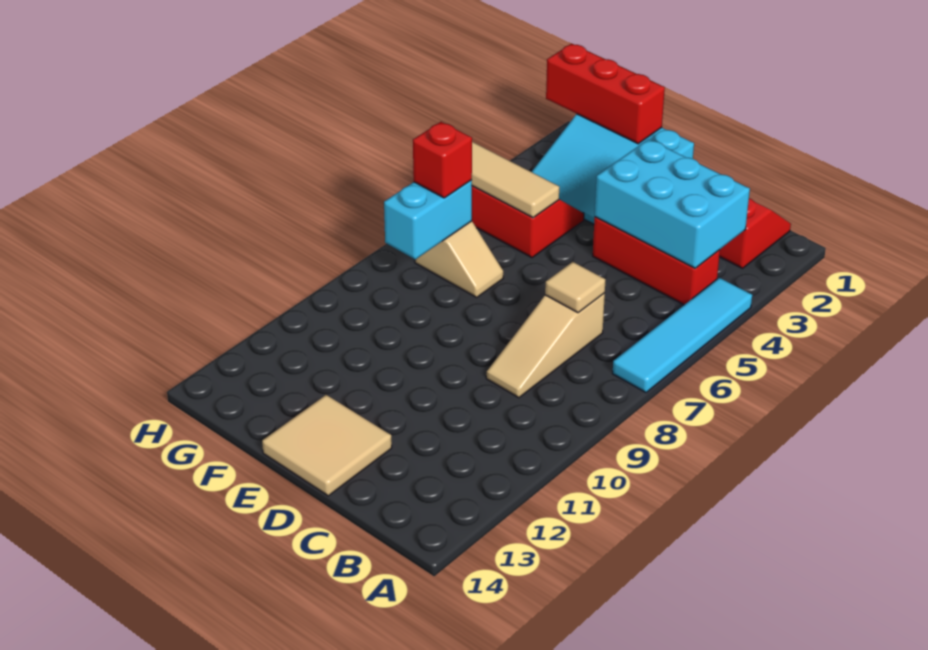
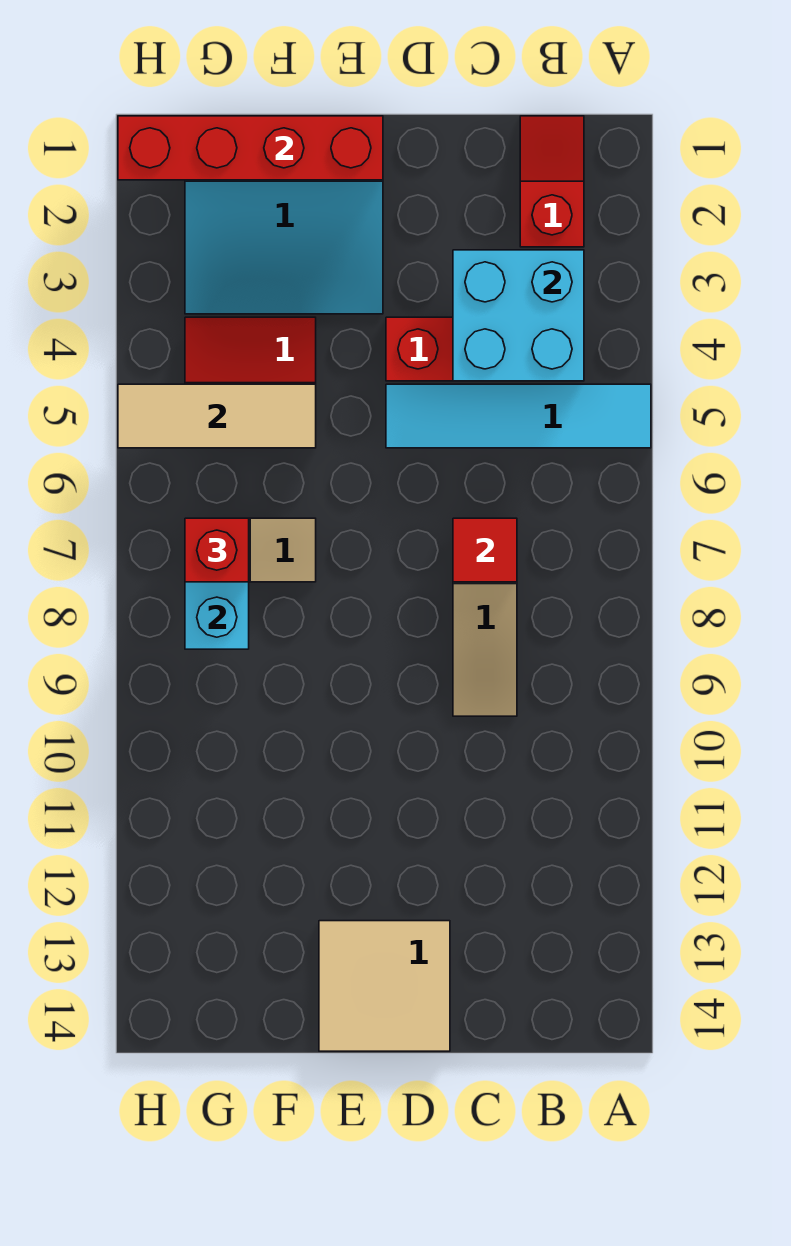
cyan 1x4 tile [613,278,752,392] -> cyan 1x4 tile turned to [386,384,651,448]
cyan 2x3 brick [595,139,750,268] -> cyan 2x2 brick [453,250,584,381]
tan 1x1 tile [545,262,605,313] -> red 1x1 tile [453,518,517,582]
red 1x3 brick [546,44,665,144] -> red 1x4 brick [118,116,383,180]

